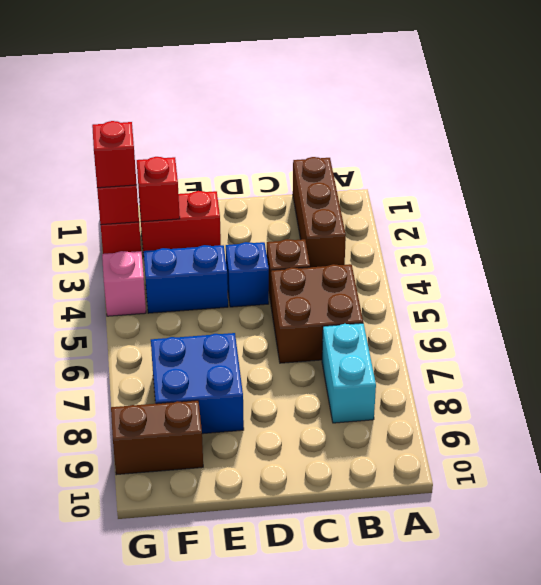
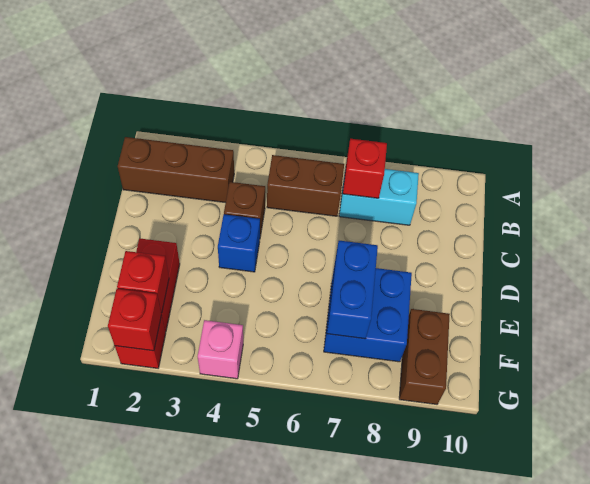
brown 2x2 brick [271,264,363,363] -> brown 1x2 brick [267,155,344,216]
blue 1x2 brick [144,245,228,313] -> blue 1x2 brick moved to [327,241,378,339]
red 1x1 brick [92,121,137,188] -> red 1x1 brick moved to [343,139,387,198]

